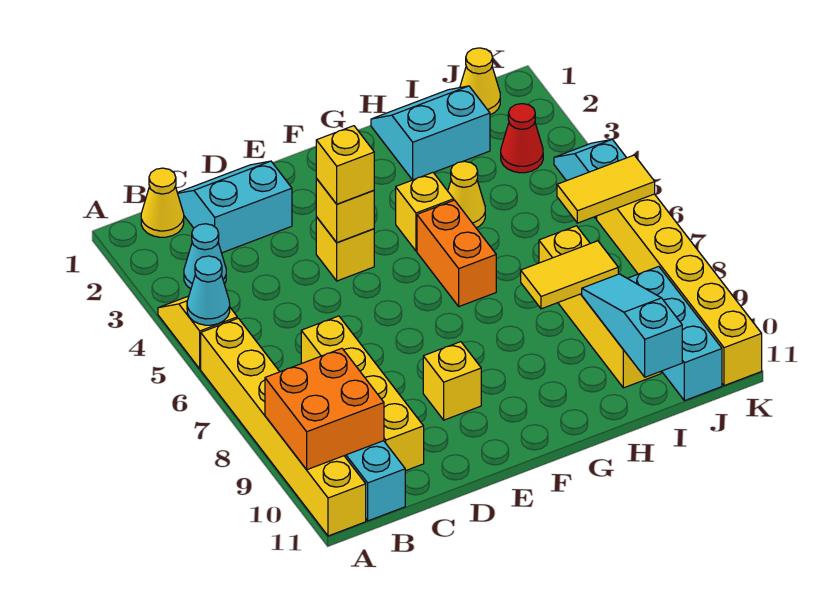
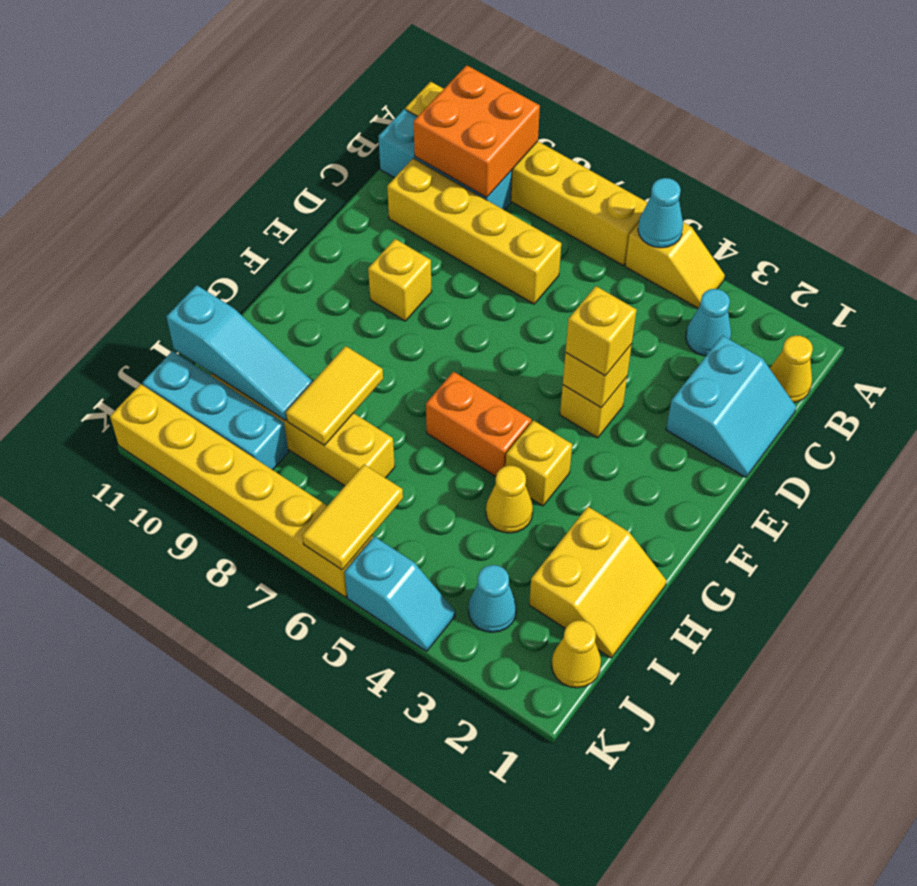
cyan 2x2 slope [371,86,490,180] -> yellow 2x2 slope [529,507,667,658]
red 1x1 cone [501,104,543,173] -> cyan 1x1 cone [468,565,517,632]

